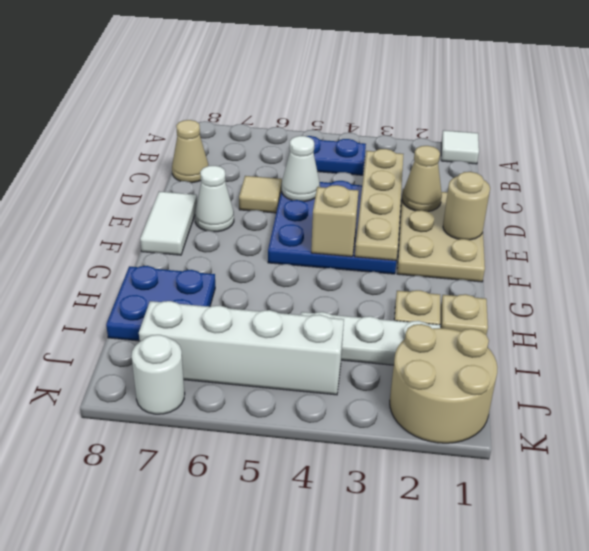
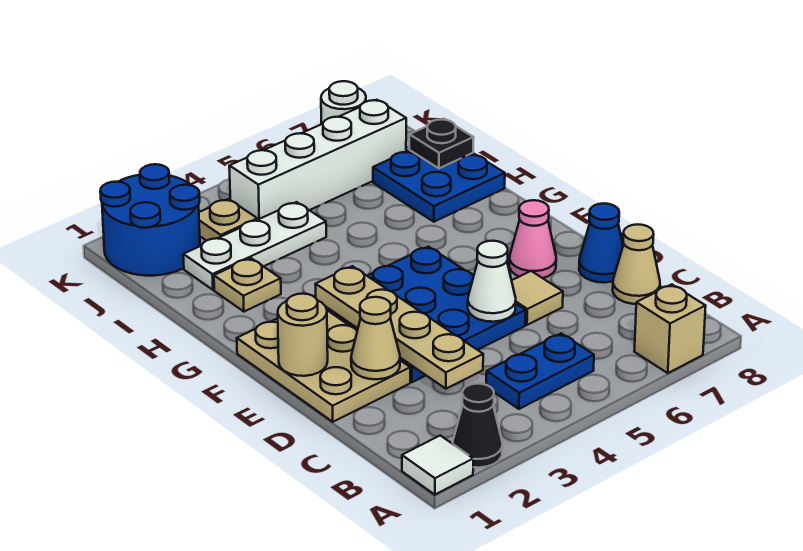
none -> black 1x1 cone [453,384,502,468]
none -> blue 1x1 cone [579,203,623,283]
white 1x1 cone [195,166,234,232] -> pink 1x1 cone [509,200,556,278]
white 1x2 tile [140,191,197,255] -> none
tan 1x1 brick [311,185,358,257] -> tan 1x1 brick moved to [634,284,706,373]
tan 1x1 plate [440,294,488,335] -> tan 1x1 plate moved to [199,199,257,241]
none -> black 1x1 plate [409,119,474,168]
tan 2x2 round brick [390,324,498,443] -> blue 2x2 round brick [100,164,200,276]

